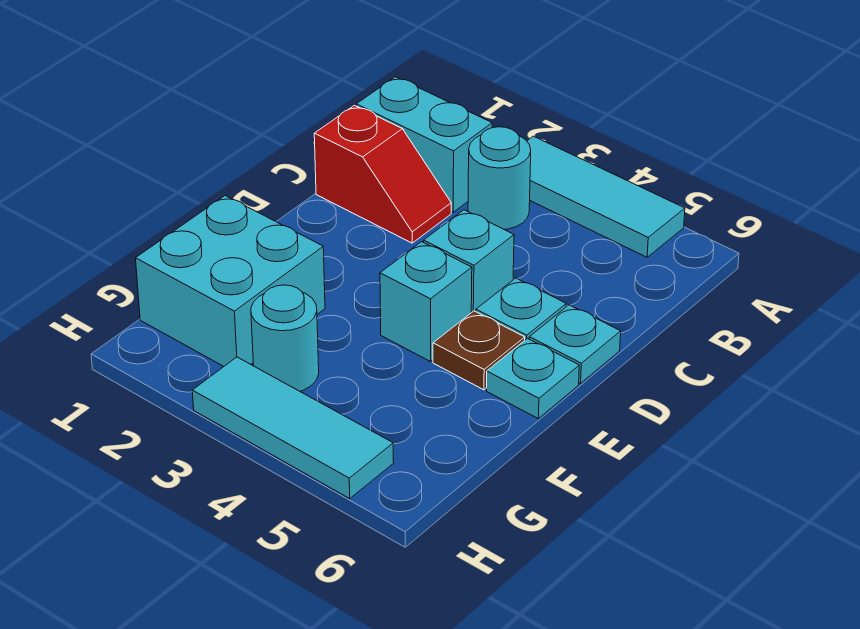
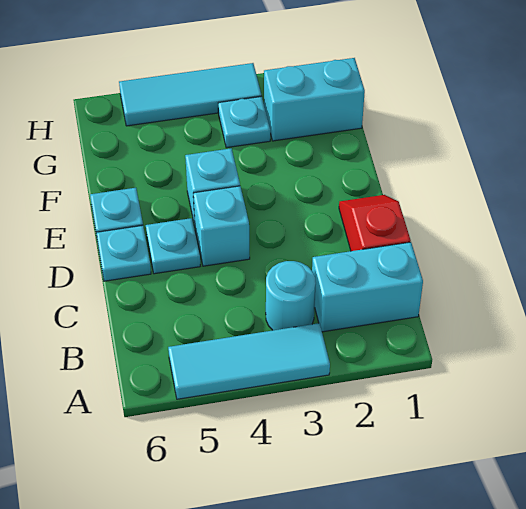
red 1x2 slope [314,105,451,243] -> red 1x2 slope turned to [339,195,411,251]
brown 1x1 plate [433,311,525,390] -> none
cyan 2x2 brick [136,196,325,366] -> cyan 1x2 brick [264,58,365,141]
cyan 1x1 round brick [251,285,319,391] -> cyan 1x1 plate [218,96,270,148]

